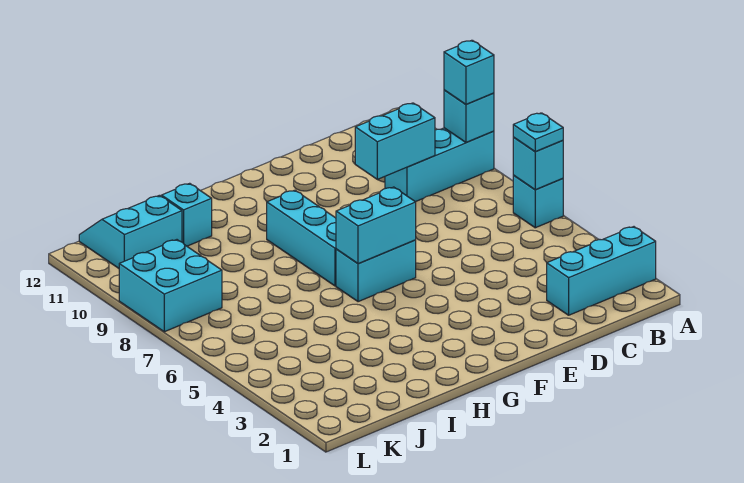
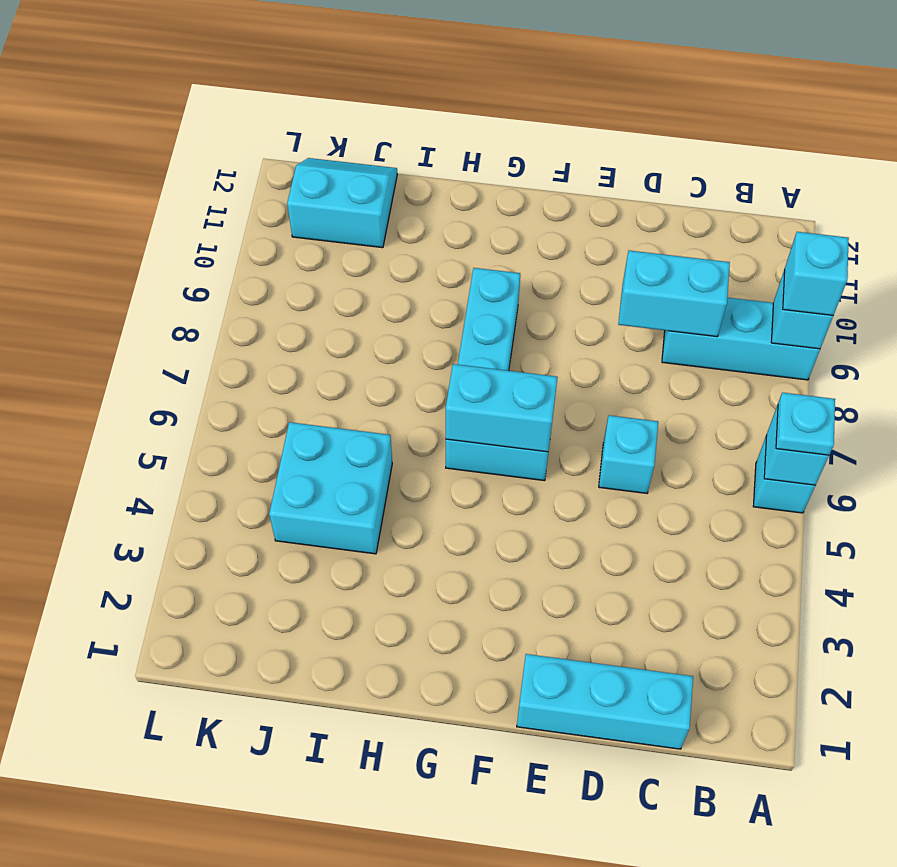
cyan 1x3 brick [547,227,656,315] -> cyan 1x3 brick moved to [517,654,693,749]
cyan 1x1 brick [162,183,212,246] -> cyan 1x1 brick moved to [599,415,658,493]
cyan 2x2 brick [119,240,222,332] -> cyan 2x2 brick moved to [269,422,392,554]

